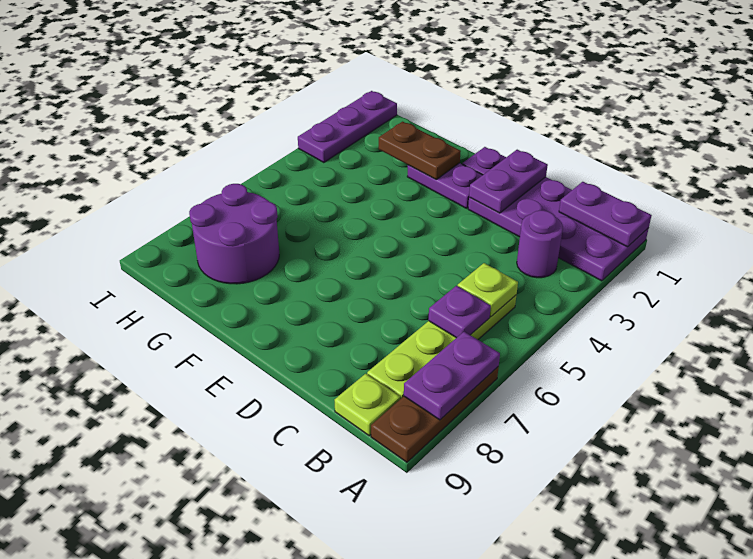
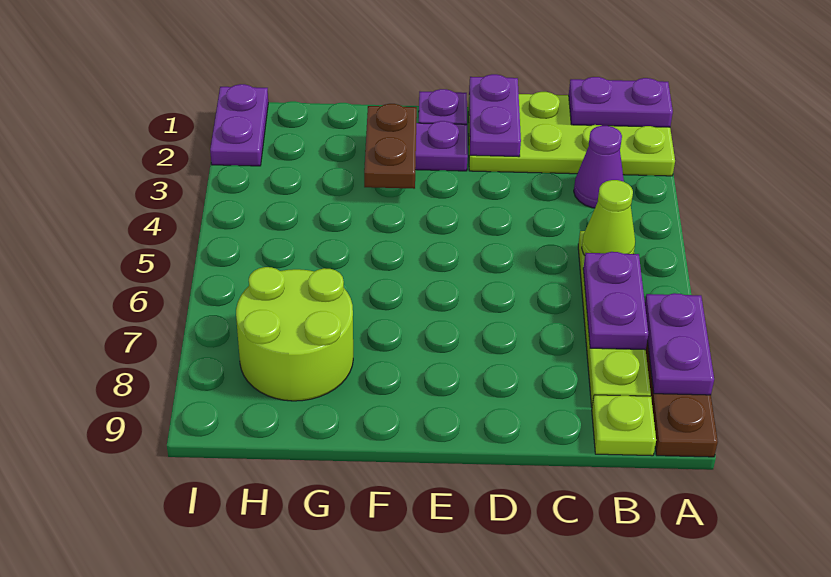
purple 2x4 plate [468,177,649,281] -> lime 2x4 plate [468,92,675,176]
purple 1x1 round brick [517,210,563,278] -> purple 1x1 cone [574,126,624,208]
lime 1x1 plate [458,263,518,317] -> lime 1x1 cone [582,180,635,255]
purple 1x1 plate [428,286,491,338] -> purple 1x2 plate [583,252,648,350]
brown 1x2 plate [379,122,461,179] -> brown 1x2 plate turned to [364,104,417,189]
purple 2x2 round brick [189,184,279,284] -> lime 2x2 round brick [236,267,353,401]
purple 1x3 plate [298,91,397,163] -> purple 1x2 plate [210,84,268,166]

